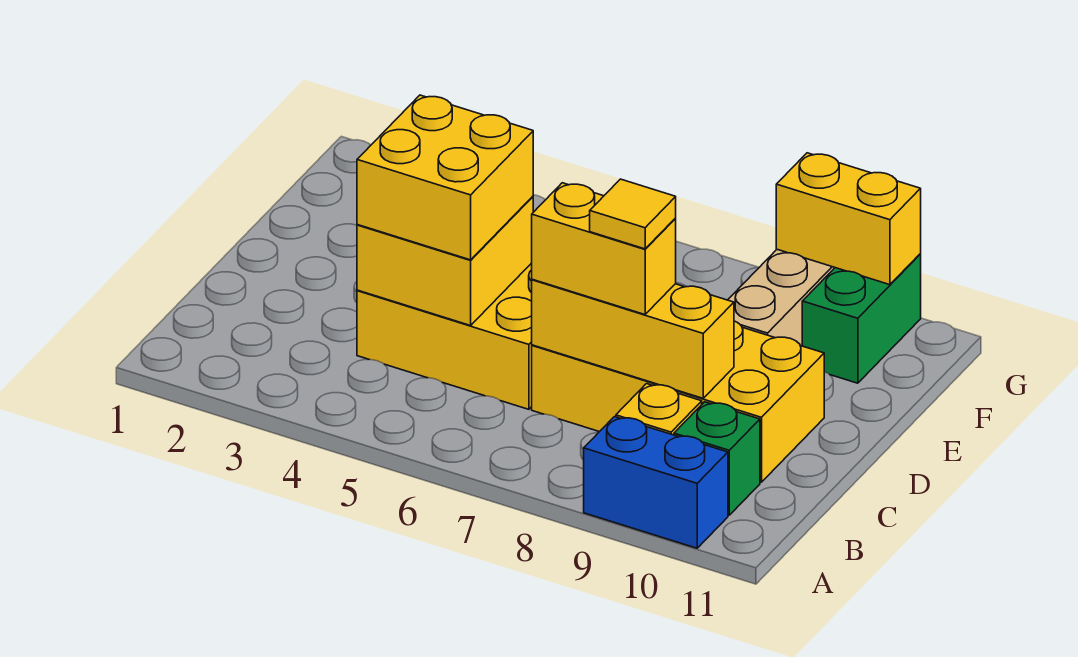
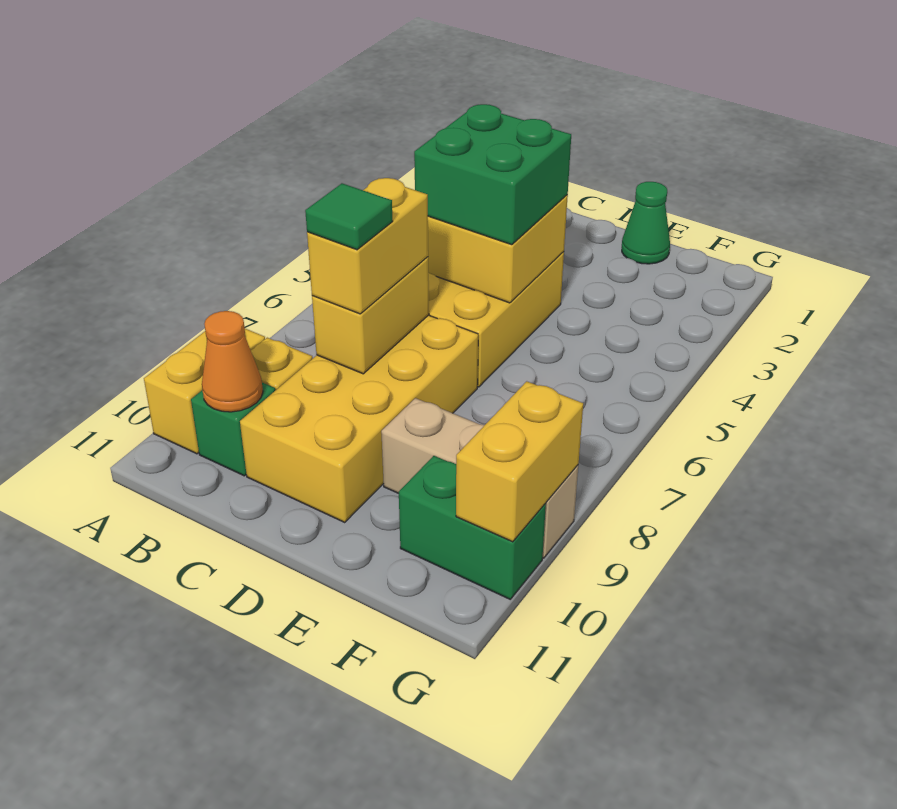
blue 1x2 brick [584,417,728,548] -> yellow 1x2 brick [144,329,265,454]
none -> orange 1x1 cone [202,311,263,412]
yellow 2x2 brick [357,95,533,260] -> green 2x2 brick [414,104,571,245]
yellow 1x3 brick [532,279,734,398] -> yellow 1x2 brick [312,257,429,374]
yellow 1x1 tile [590,179,676,249] -> green 1x1 tile [305,183,393,250]
none -> green 1x1 cone [622,182,670,264]

